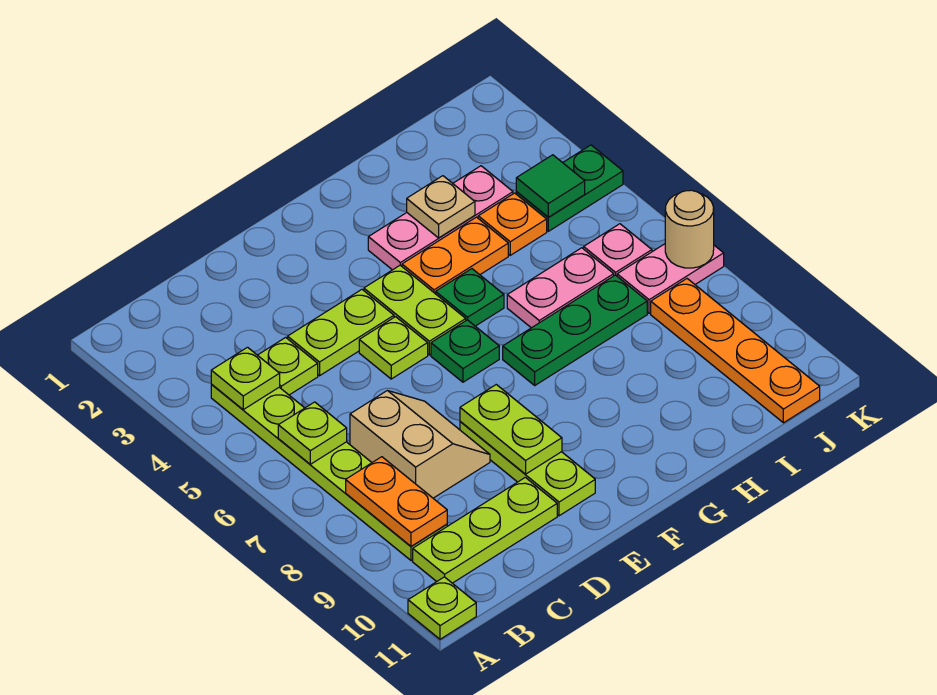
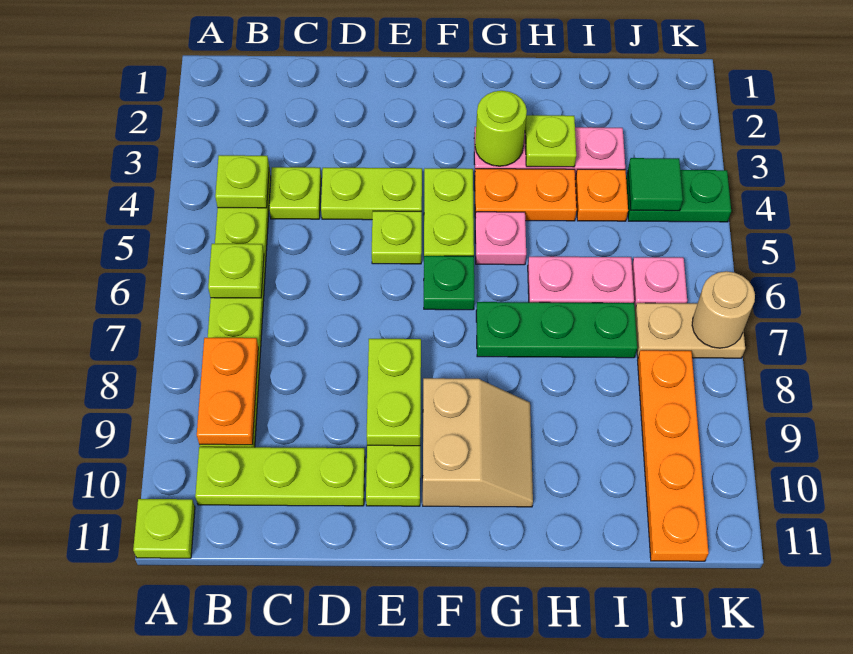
tan 2x2 slope [350,391,490,498] -> tan 2x2 slope moved to [423,378,533,507]
none -> lime 1x1 round brick [475,91,527,166]
green 1x1 plate [436,269,504,326] -> pink 1x1 plate [475,212,526,265]
tan 1x1 plate [407,176,475,238] -> lime 1x1 plate [525,115,576,167]
pink 1x2 plate [617,244,724,313] -> tan 1x2 plate [635,303,745,358]

